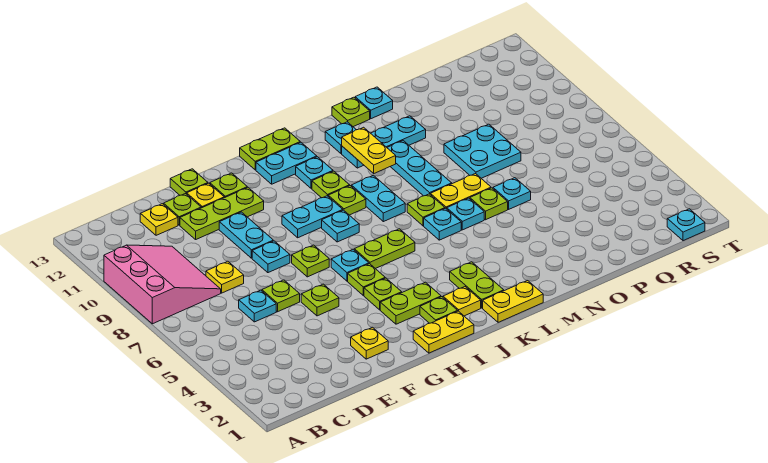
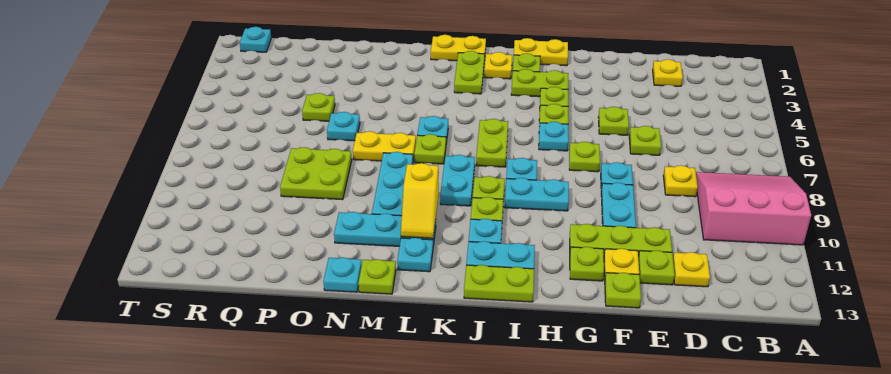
pink 3x3 slope [104,245,221,324] -> pink 3x3 slope turned to [696,172,811,245]
cyan 1x1 plate [239,290,276,322] -> none
yellow 1x1 plate [351,327,388,359] -> yellow 1x1 plate moved to [653,59,683,86]
lime 1x2 plate [354,229,415,269] -> lime 1x2 plate turned to [476,119,508,167]
yellow 1x2 plate [342,127,396,173] -> yellow 1x2 slope [401,163,439,238]
cyan 1x1 plate [447,198,484,230] -> none
lime 1x1 plate [470,188,508,220] -> lime 1x1 plate moved to [302,93,335,121]
cyan 2x2 plate [444,124,521,178] -> lime 2x2 plate [280,147,352,200]

